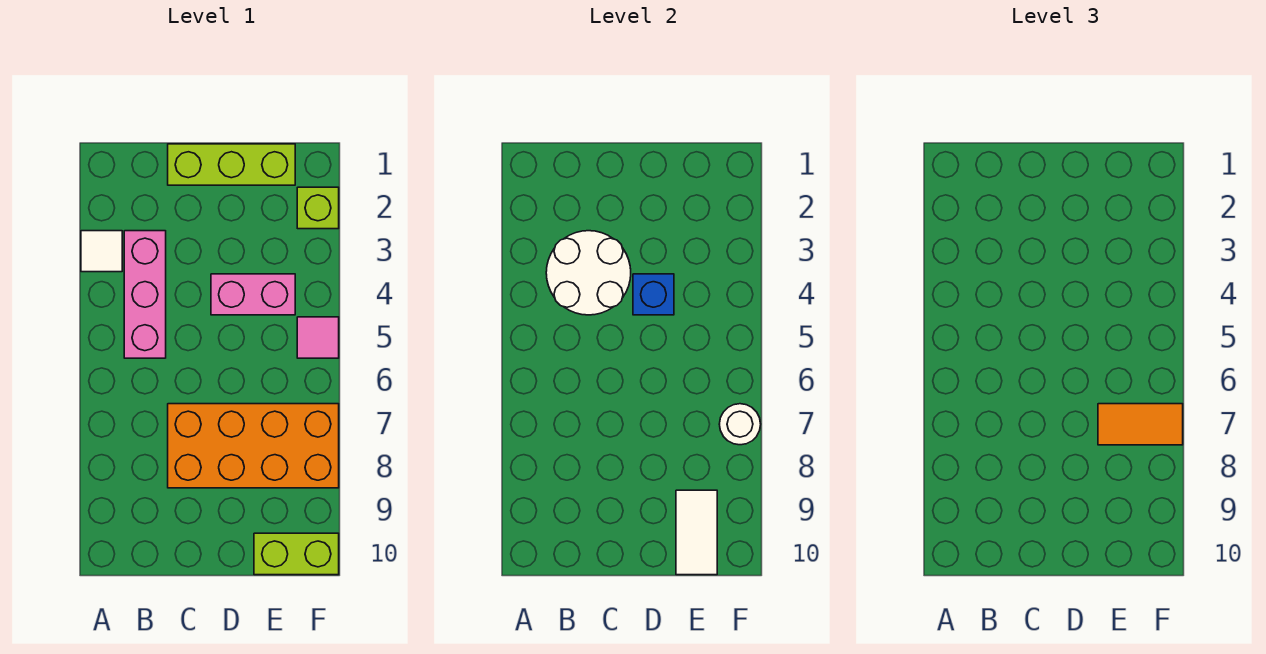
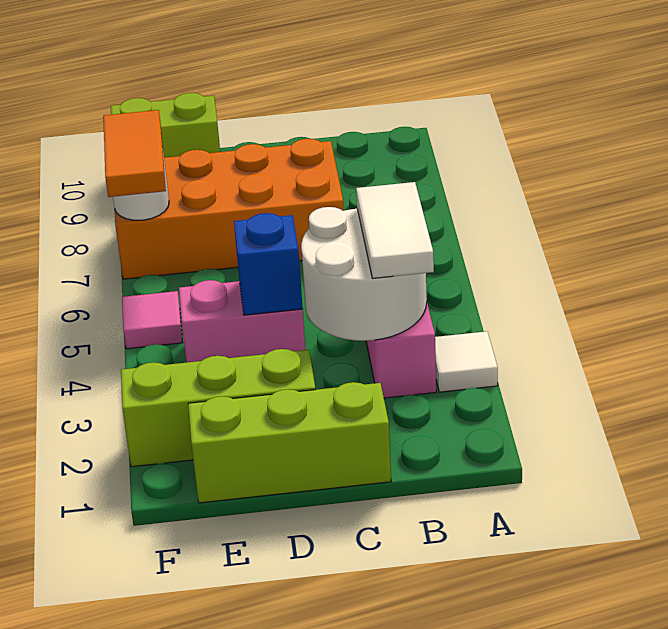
orange 1x2 tile [1098,404,1183,445] -> orange 1x2 tile turned to [103,110,166,197]
white 1x2 tile [676,490,717,575] -> white 1x2 tile moved to [356,182,434,278]
lime 1x1 brick [297,187,339,229] -> lime 1x3 brick [121,349,315,467]

